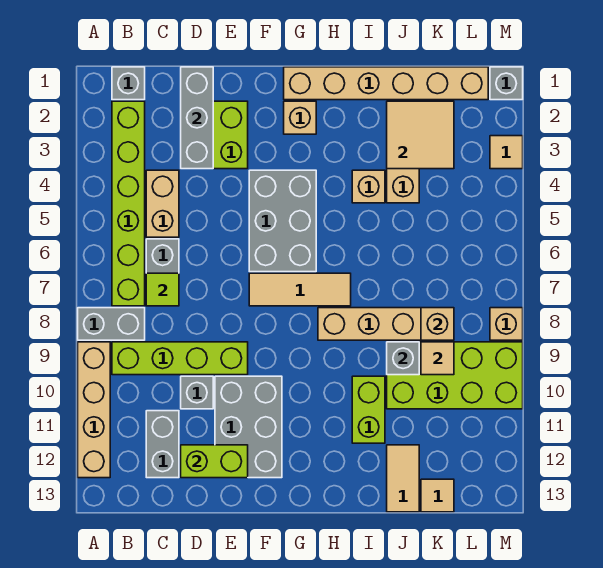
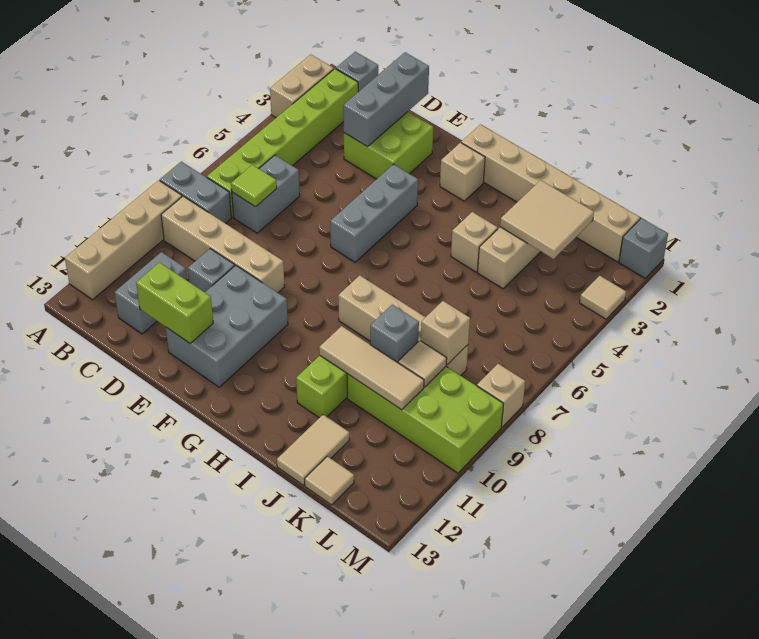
lime 1x4 brick [112,342,248,375] -> tan 1x4 brick [161,196,285,293]
tan 1x2 brick [146,170,179,237] -> tan 1x2 brick moved to [270,54,334,118]
grey 2x3 brick [249,170,316,272] -> grey 1x3 brick [330,164,418,262]
tan 1x3 tile [249,273,351,306] -> tan 1x3 tile moved to [319,326,424,410]

